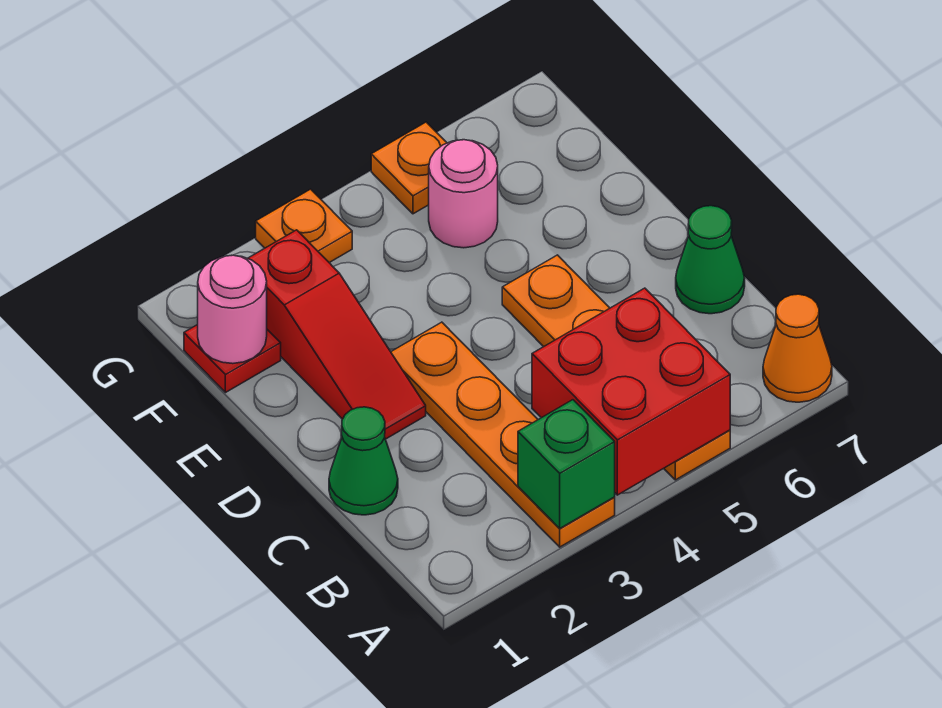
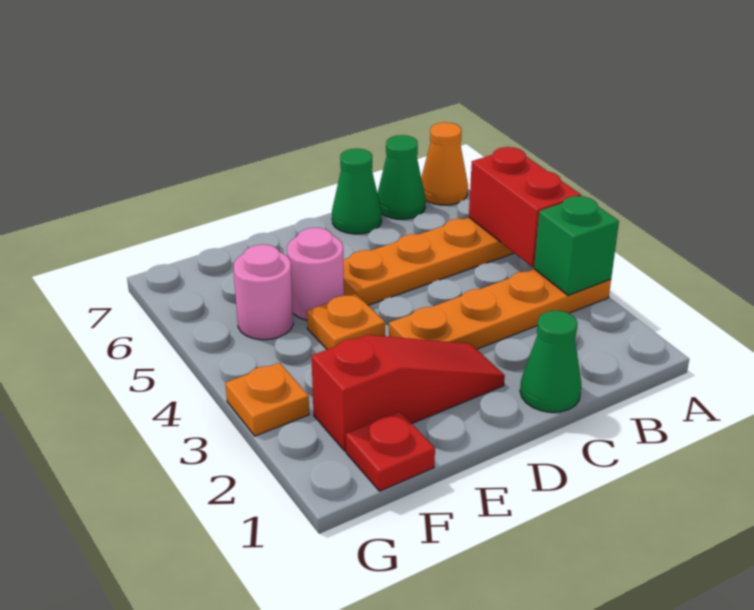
red 2x2 brick [532,288,730,495] -> red 1x2 brick [469,147,581,267]
none -> green 1x1 cone [377,135,426,219]
pink 1x1 round brick [198,255,267,364] -> pink 1x1 round brick moved to [287,228,344,320]
orange 1x1 plate [371,122,447,214] -> orange 1x1 plate moved to [307,294,385,349]

